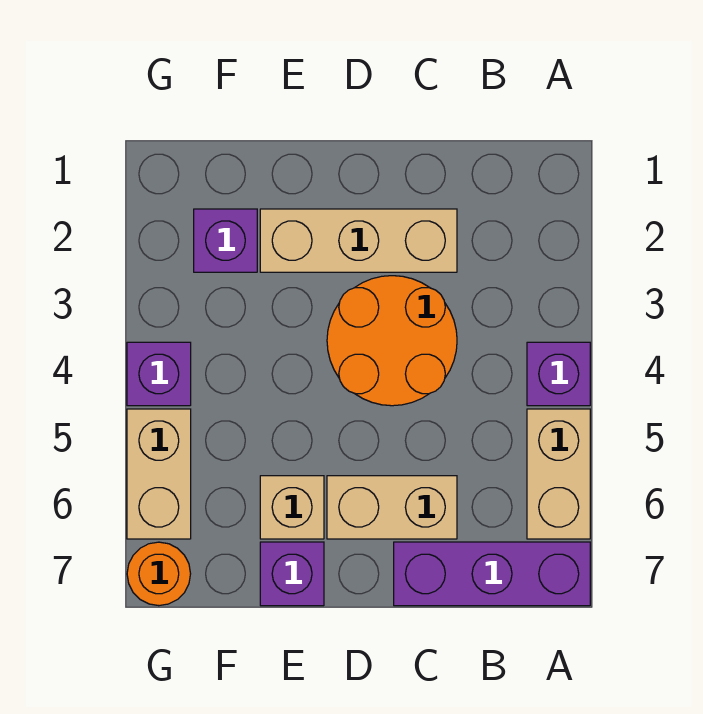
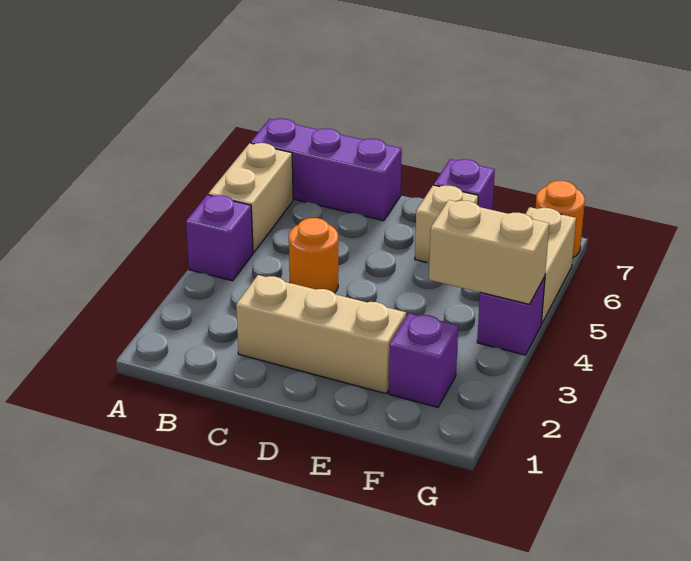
orange 2x2 round brick [327,276,457,406] -> orange 1x1 round brick [289,218,338,293]
tan 1x2 brick [327,476,457,539] -> tan 1x2 brick moved to [429,200,549,304]

